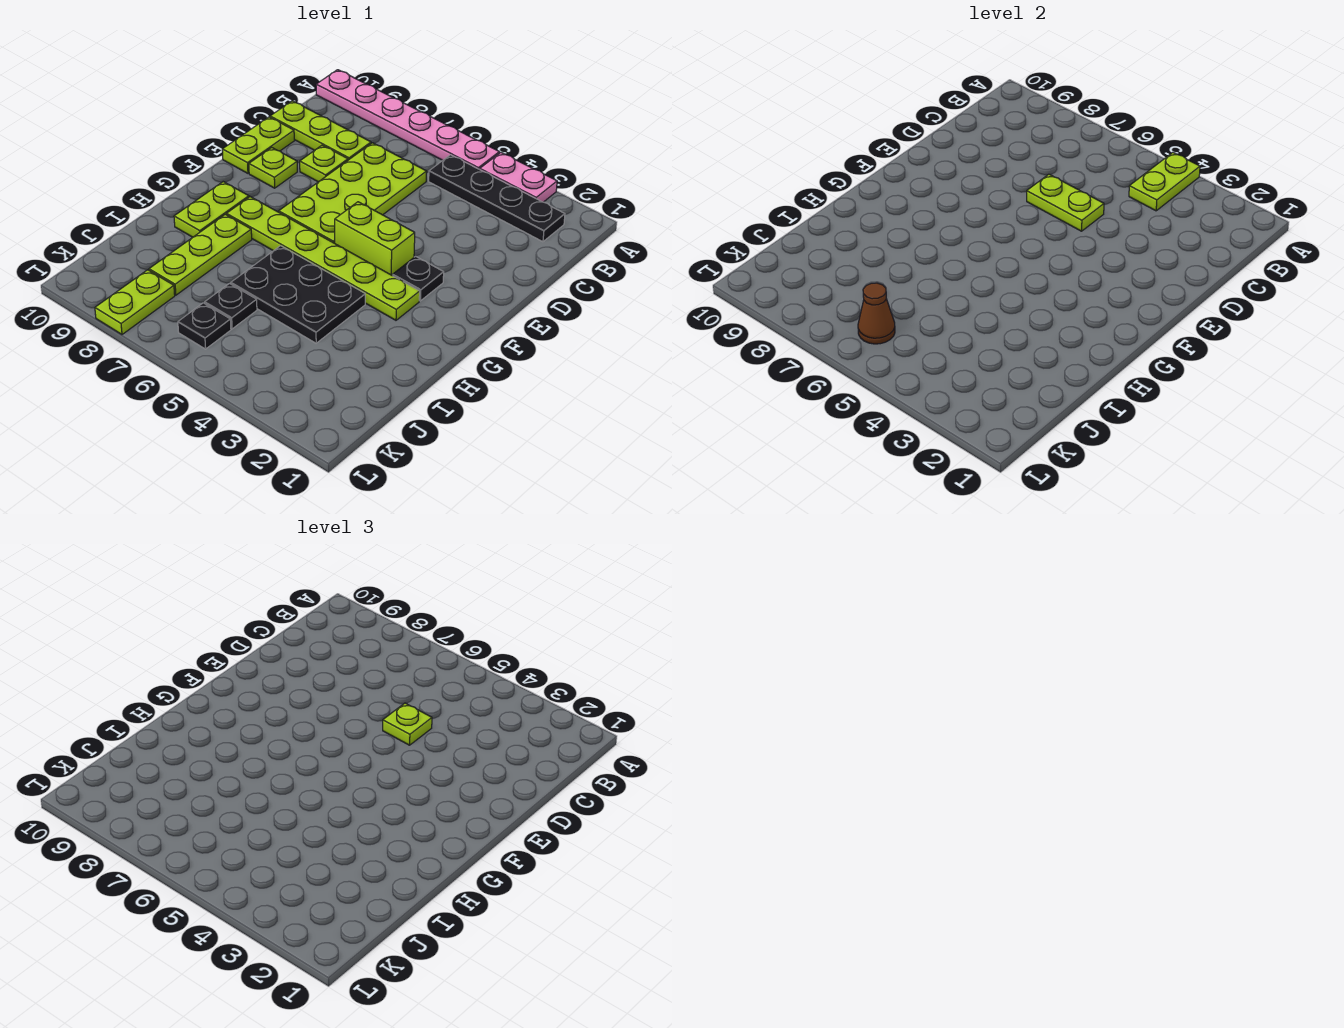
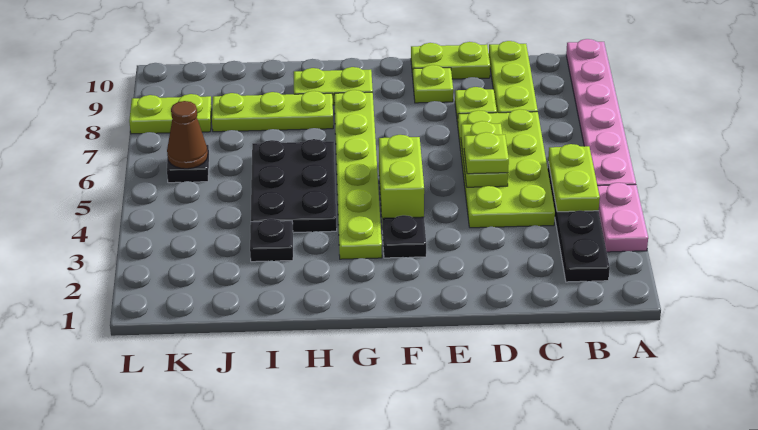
lime 1x2 plate [1129,152,1200,211] -> lime 1x2 plate turned to [548,144,600,212]
lime 2x4 plate [279,143,427,243] -> lime 2x4 plate turned to [458,109,555,228]
black 1x1 plate [205,284,257,329] -> black 1x1 plate moved to [250,219,293,262]

